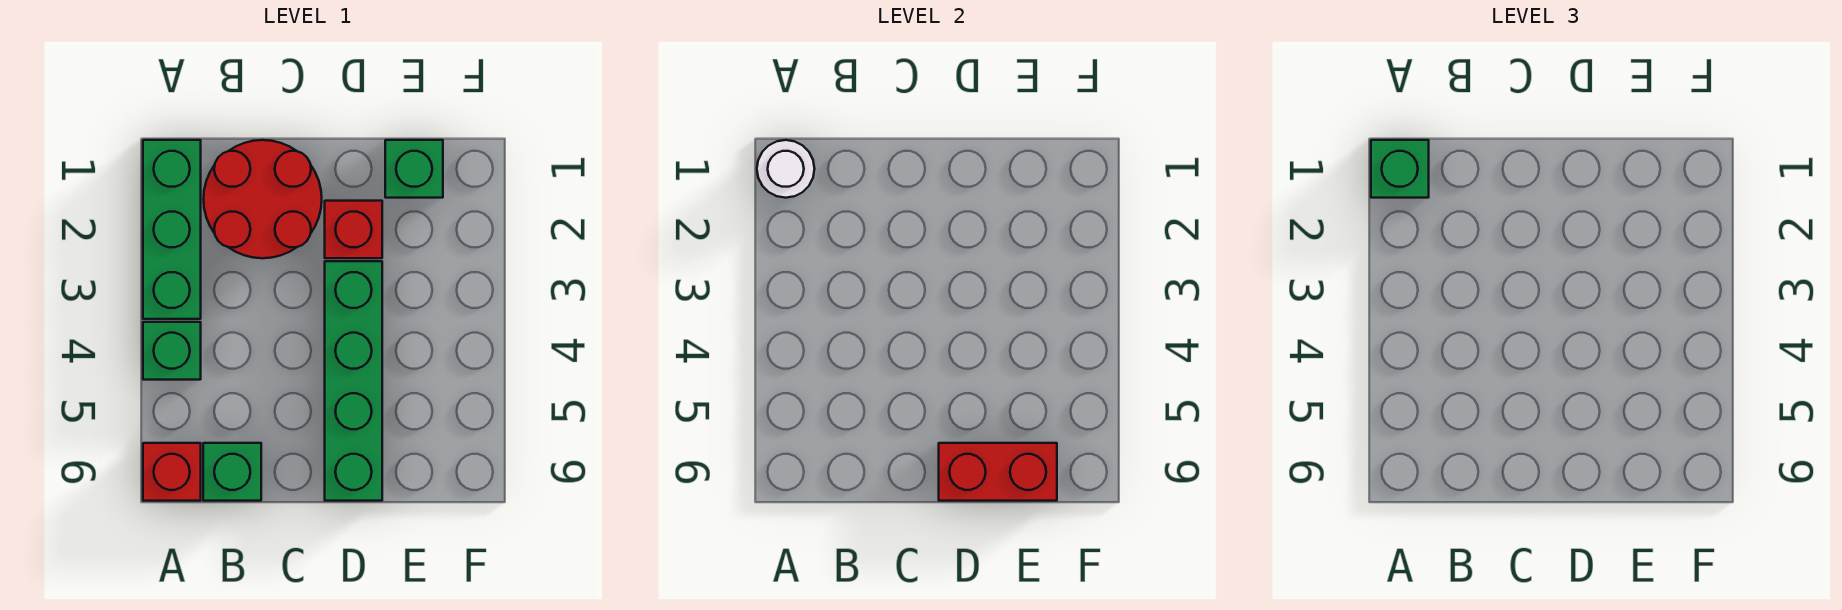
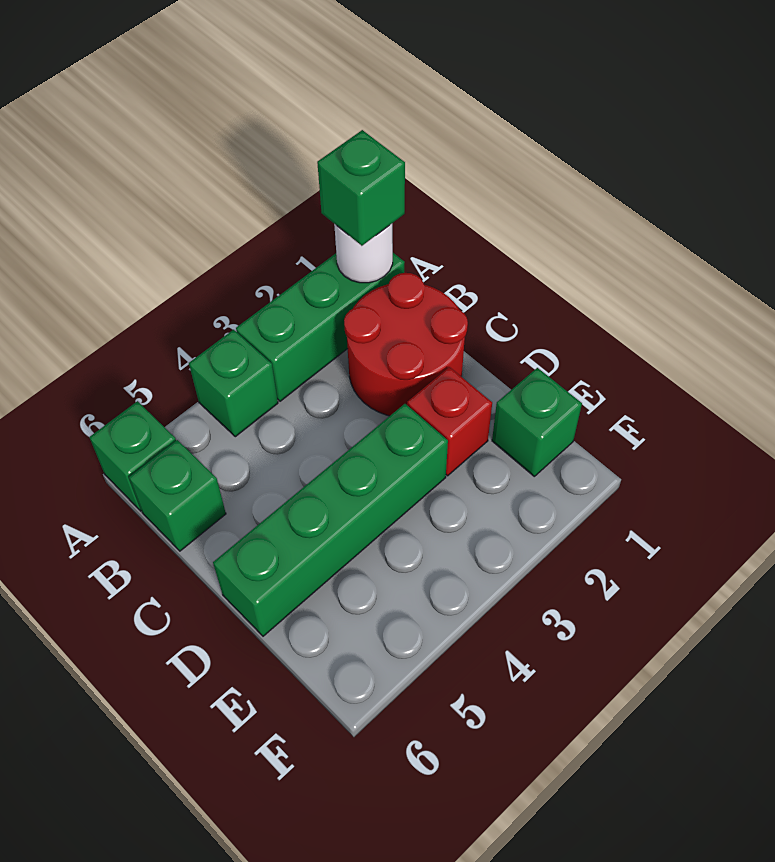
red 1x1 brick [143,443,201,501] -> green 1x1 brick [90,401,176,511]
red 1x2 brick [939,443,1057,501] -> none

